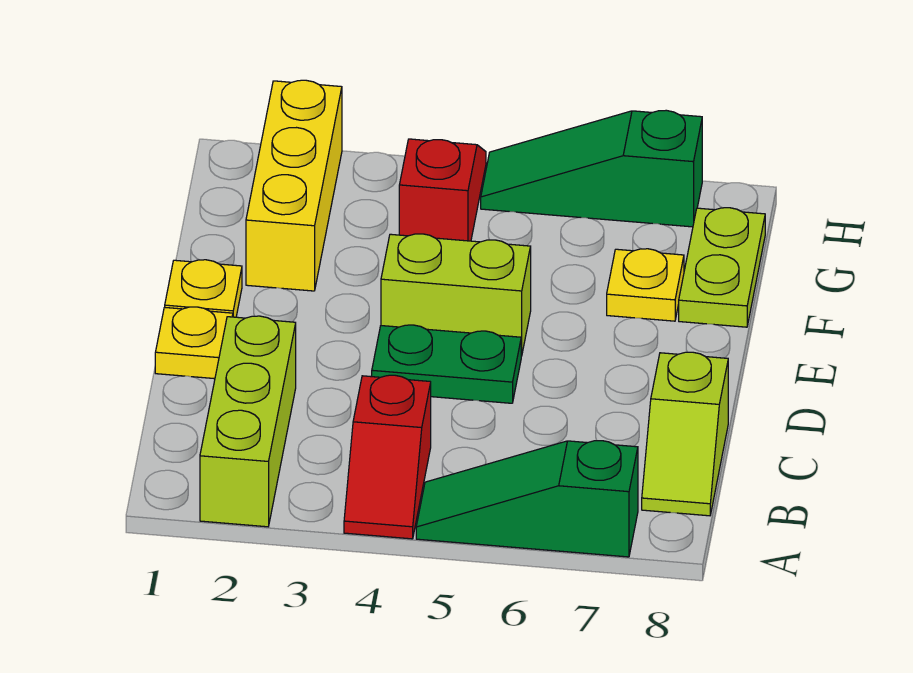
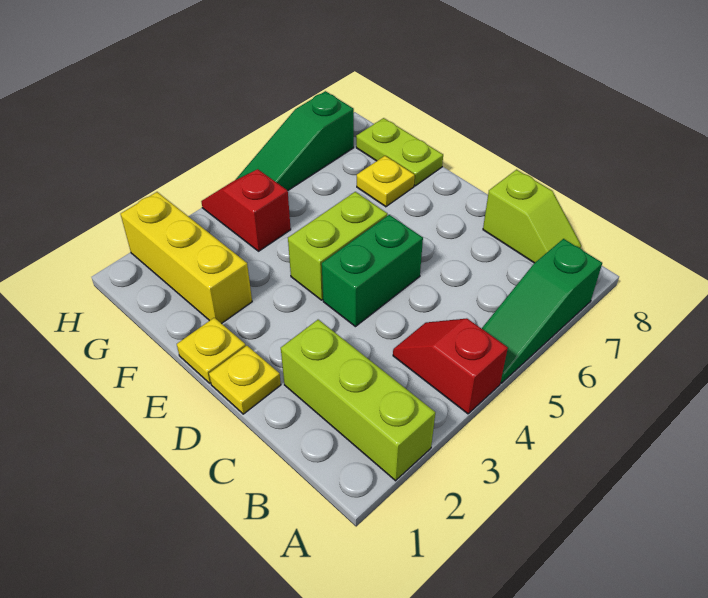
red 1x2 slope [344,375,431,539] -> red 1x2 slope turned to [393,318,508,414]
green 1x2 plate [372,325,521,403] -> green 1x2 brick [322,215,423,327]

